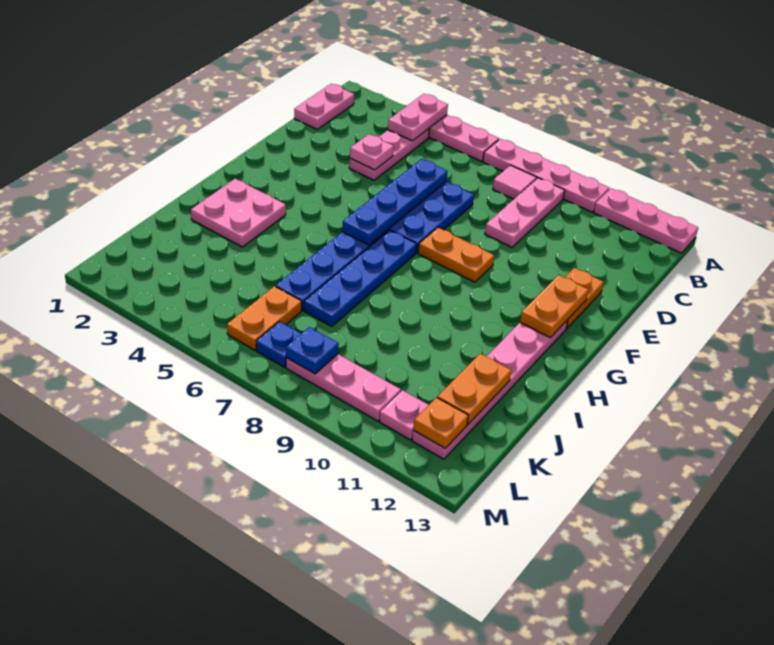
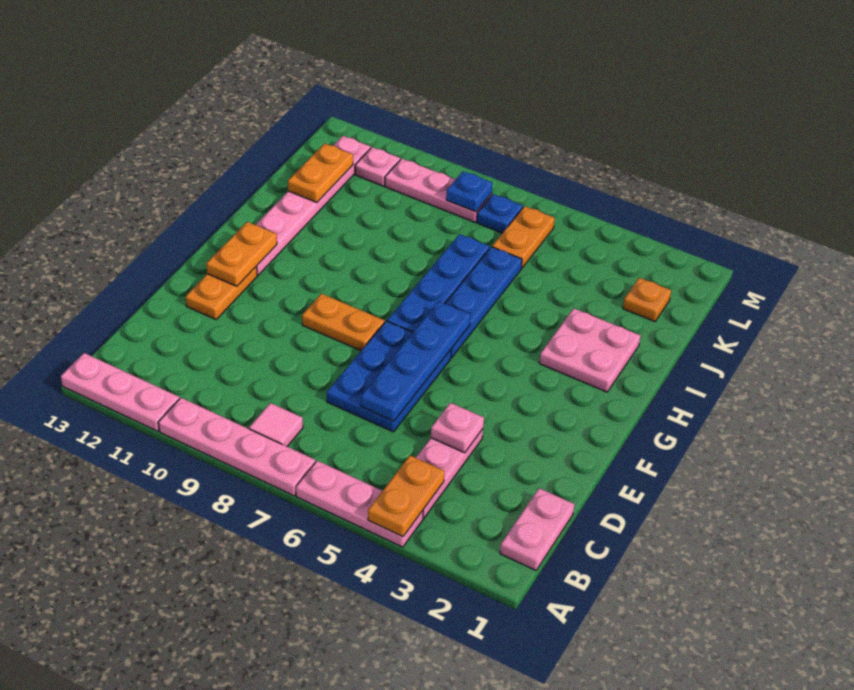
pink 1x2 plate [388,94,448,141] -> orange 1x2 plate [368,455,445,537]
pink 1x3 plate [485,178,565,247] -> none
orange 1x1 plate [413,398,468,448] -> orange 1x1 plate moved to [623,278,671,322]

